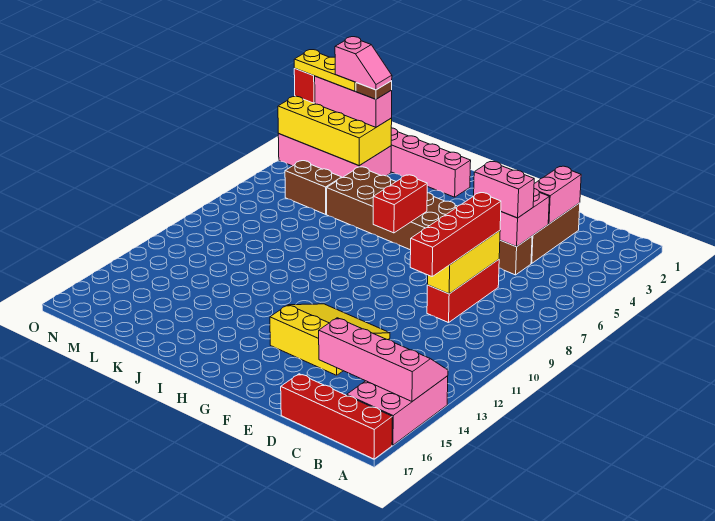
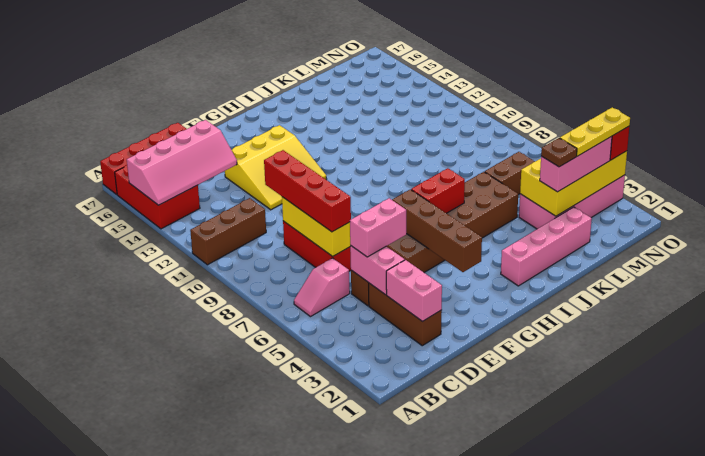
none -> brown 1x3 brick [190,198,266,265]
pink 2x3 brick [347,376,448,445] -> red 2x3 brick [115,165,200,229]
none -> brown 1x4 brick [392,189,482,272]
red 1x2 brick [373,175,427,233] -> red 1x2 brick turned to [411,168,465,213]
pink 1x2 slope [335,37,392,90] -> pink 1x2 slope moved to [294,258,350,317]

